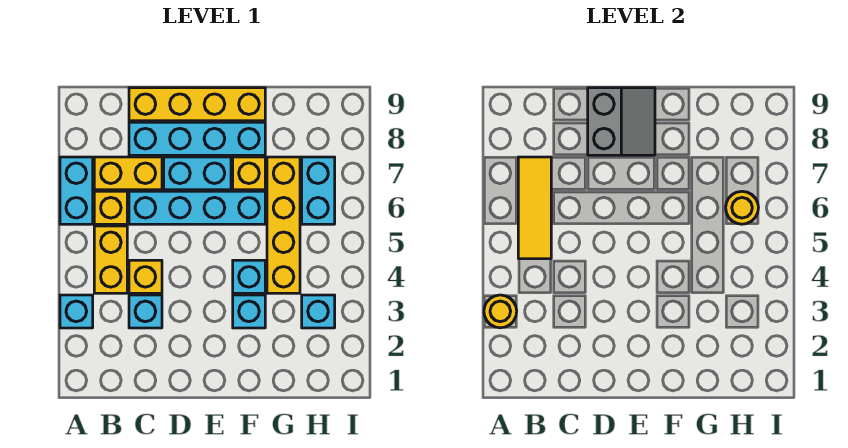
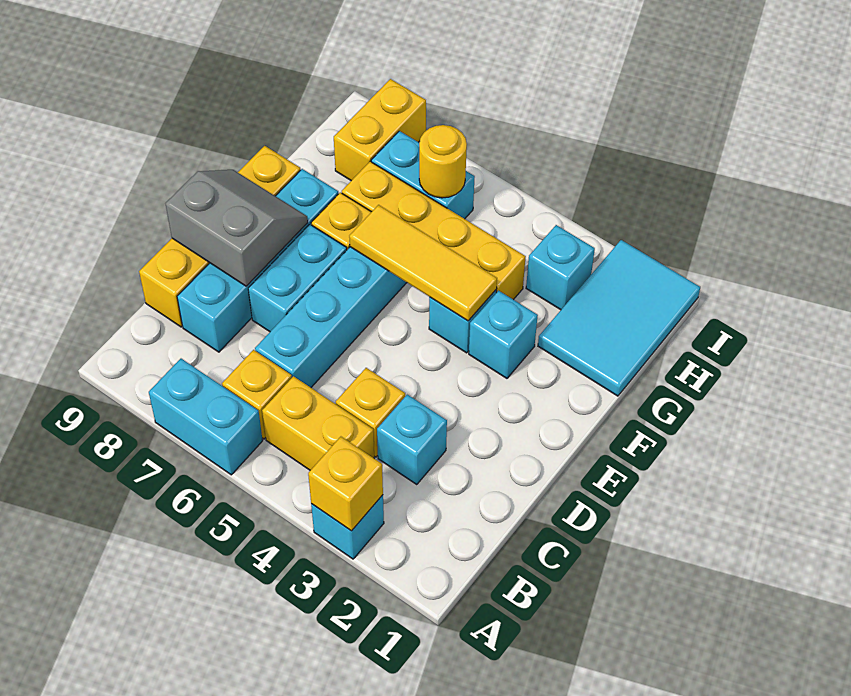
yellow 1x1 round brick [484,295,517,328] -> yellow 1x1 brick [308,437,383,531]
yellow 1x3 tile [518,157,551,259] -> yellow 1x3 tile moved to [349,205,497,321]
yellow 1x2 brick [94,157,162,190] -> yellow 1x2 brick moved to [334,79,426,181]
none -> cyan 2x3 tile [538,240,700,396]

